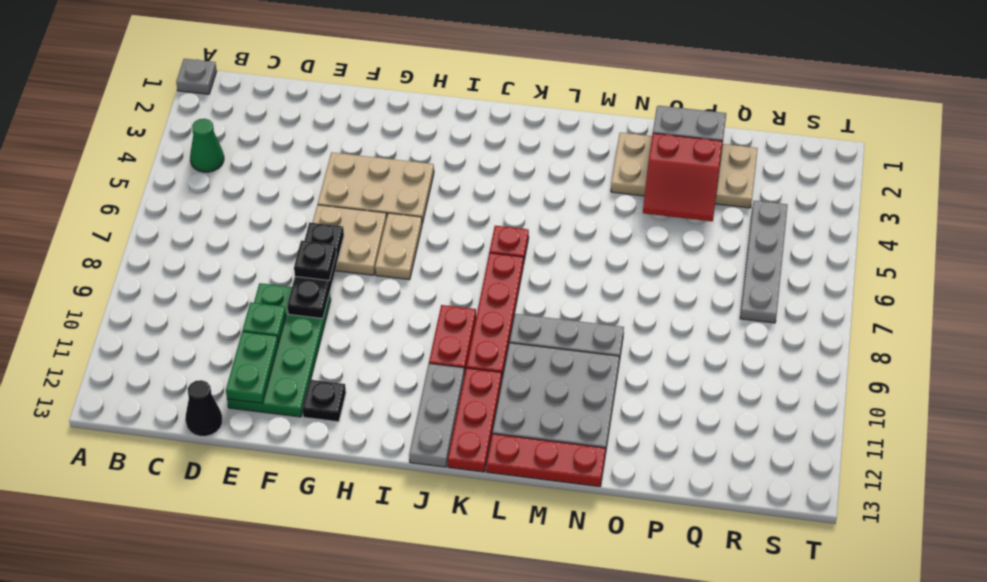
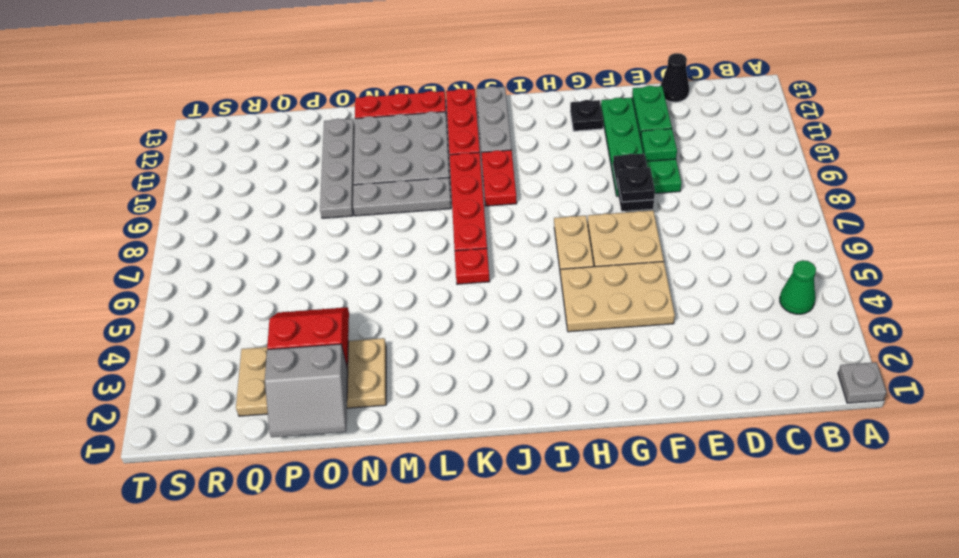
black 1x3 plate [287,223,344,319] -> black 1x2 plate [613,154,654,211]
grey 1x4 plate [740,201,788,323] -> grey 1x4 plate moved to [320,119,355,218]

